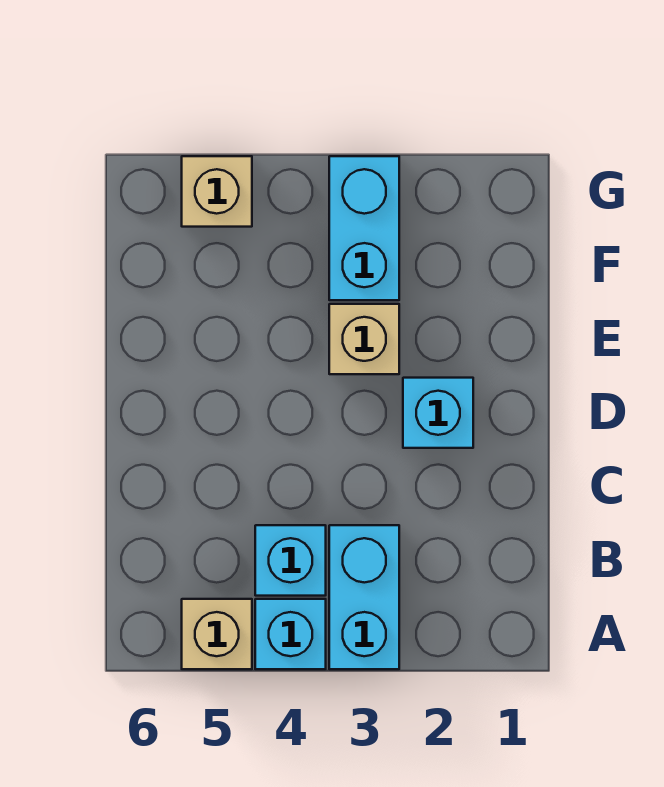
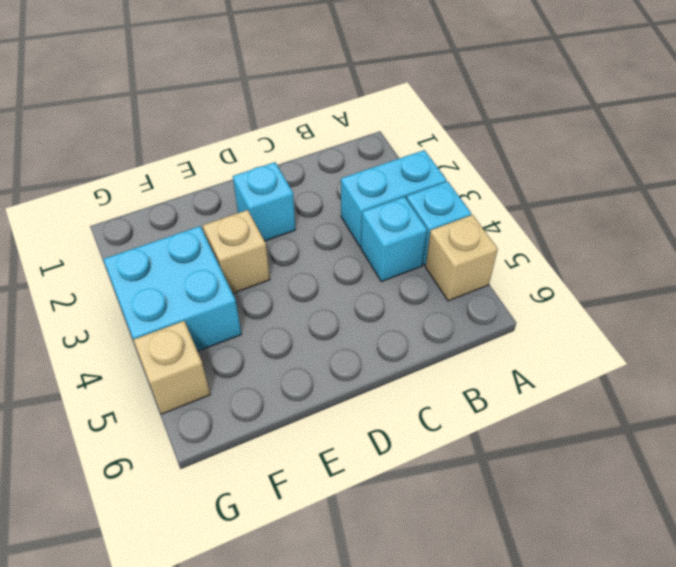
cyan 1x2 brick [329,156,399,300] -> cyan 2x2 brick [103,226,242,351]

